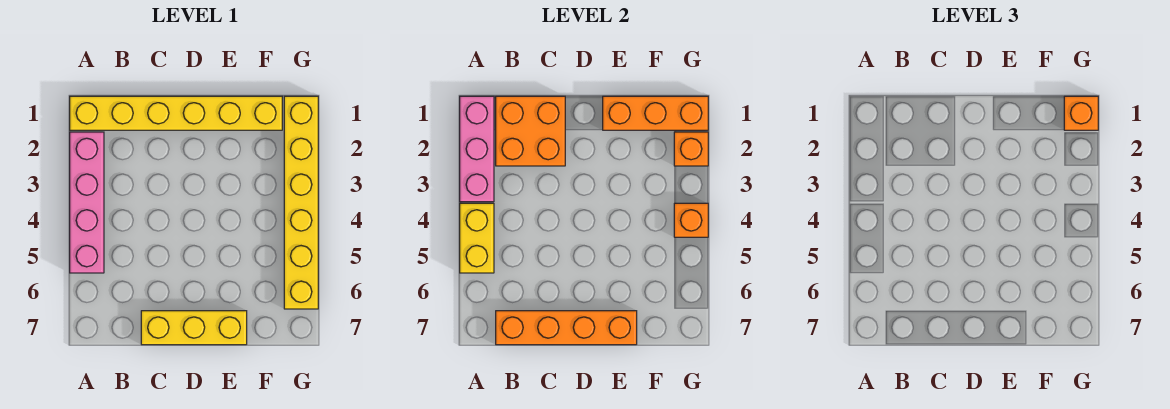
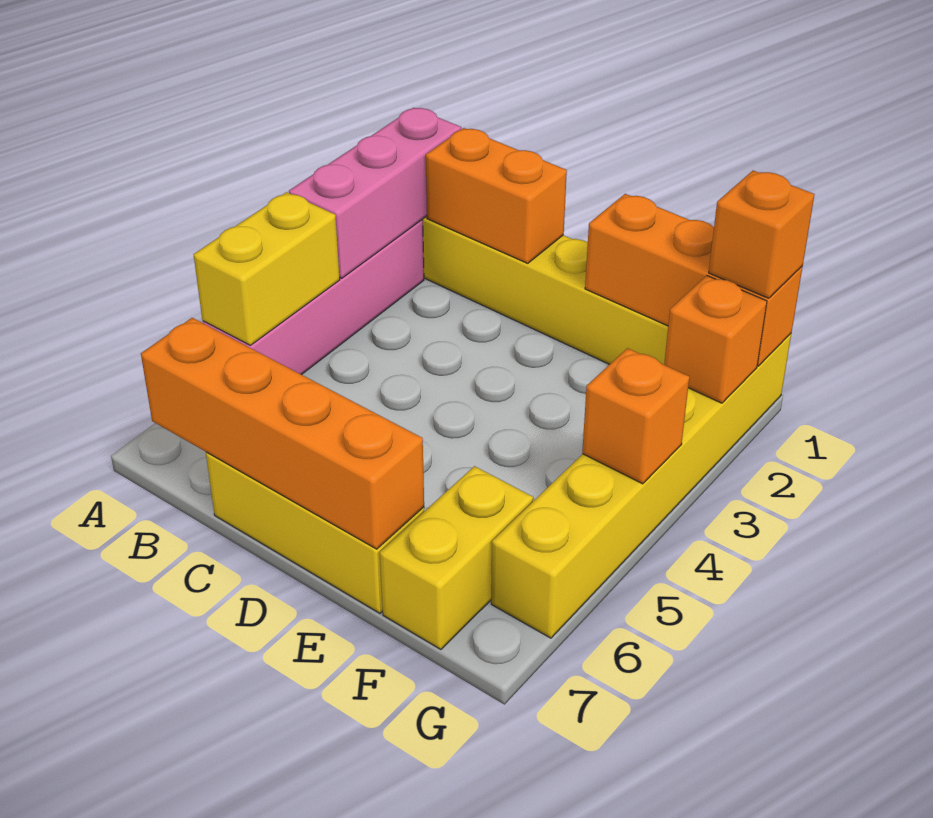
orange 2x2 brick [496,96,565,166] -> orange 1x2 brick [426,128,567,263]
none -> yellow 1x2 brick [380,466,533,649]

